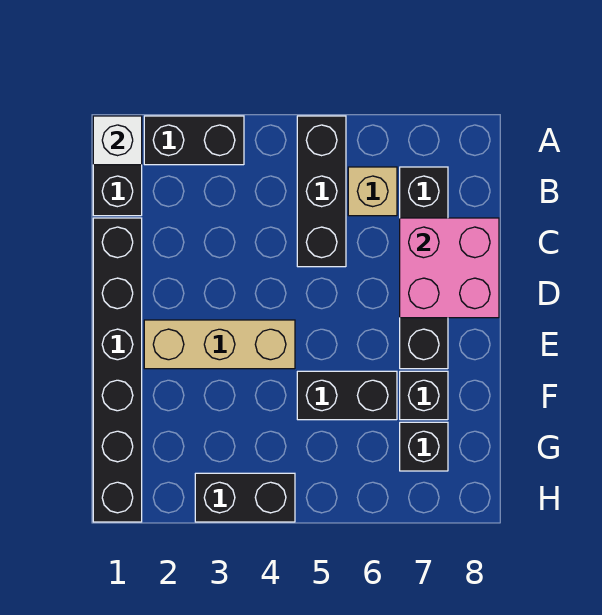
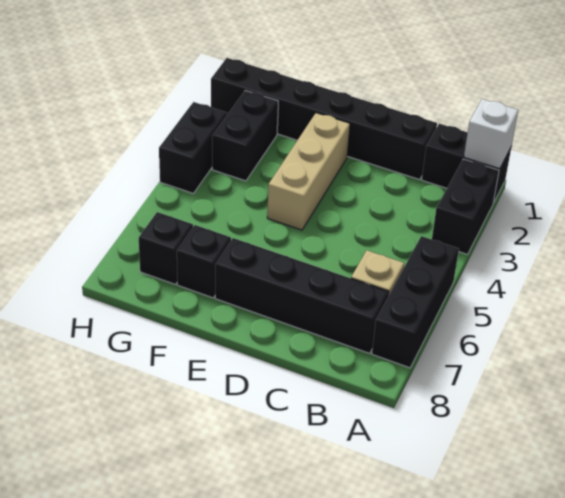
black 1x3 brick [297,116,346,267] -> black 1x3 brick turned to [372,236,459,368]
pink 2x2 brick [400,218,499,318] -> none
black 1x2 brick [297,371,397,420] -> black 1x2 brick moved to [212,90,278,181]

